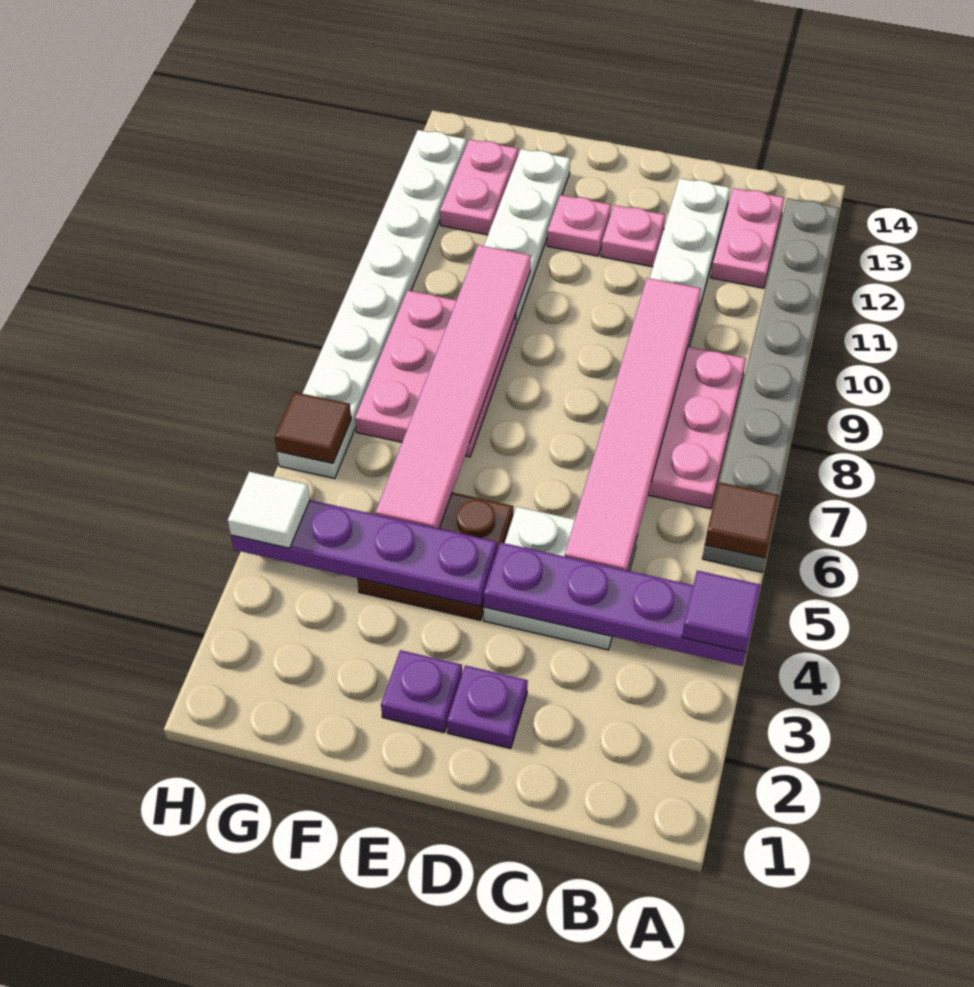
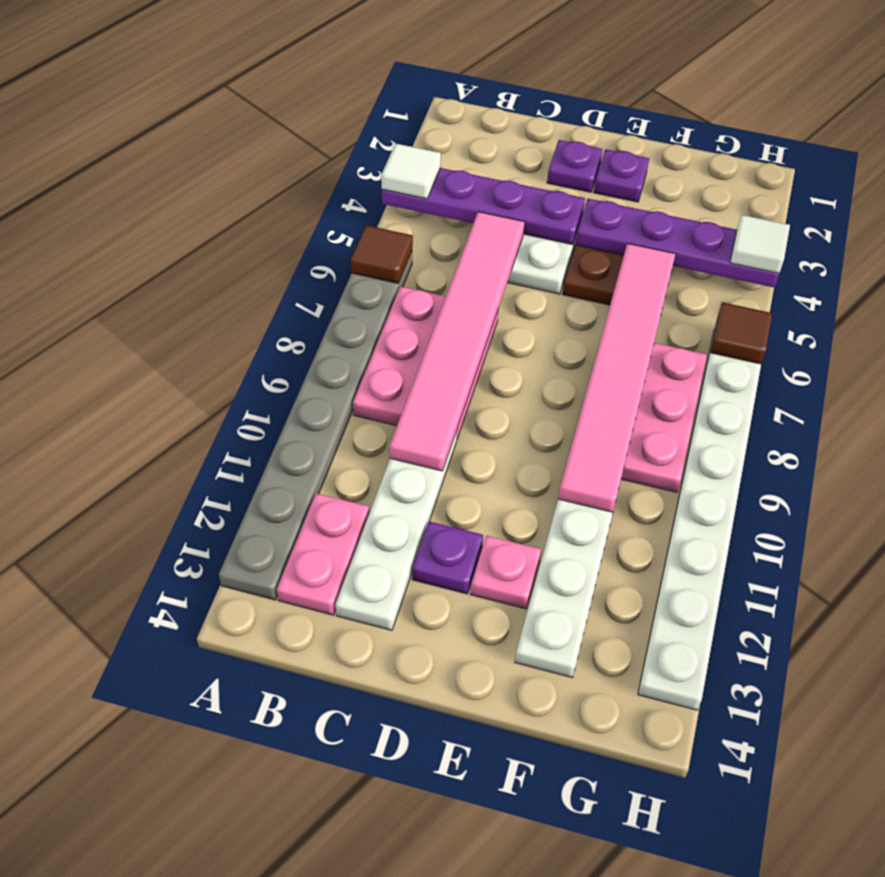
purple 1x1 tile [682,571,761,652] -> white 1x1 tile [381,144,441,199]
pink 1x1 plate [601,205,665,267] -> purple 1x1 plate [412,521,483,594]
pink 1x2 plate [440,139,518,235] -> none

